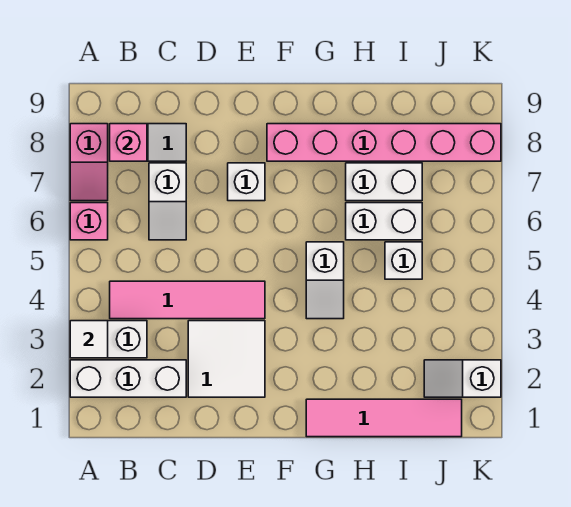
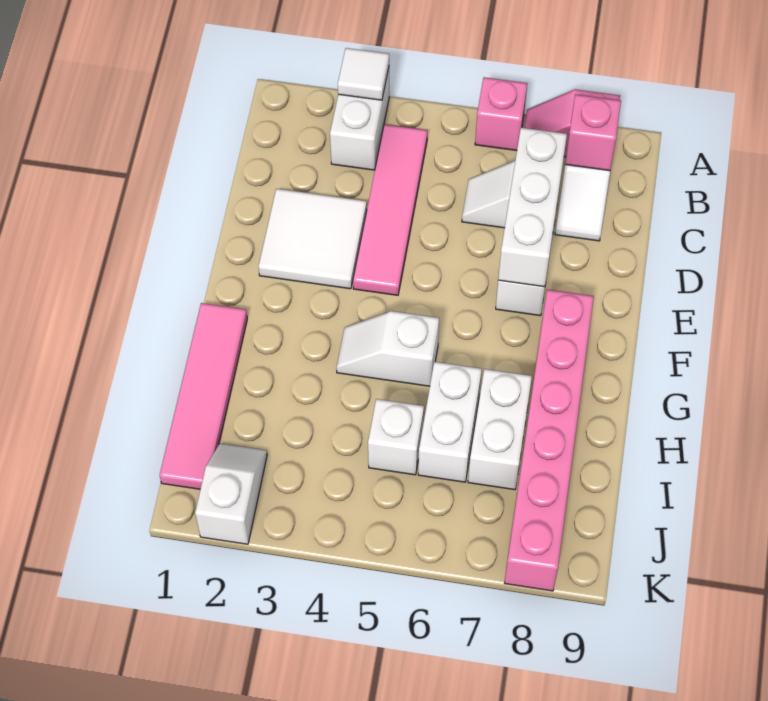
white 1x3 brick [70,360,186,397] -> white 1x3 brick moved to [498,128,567,287]

